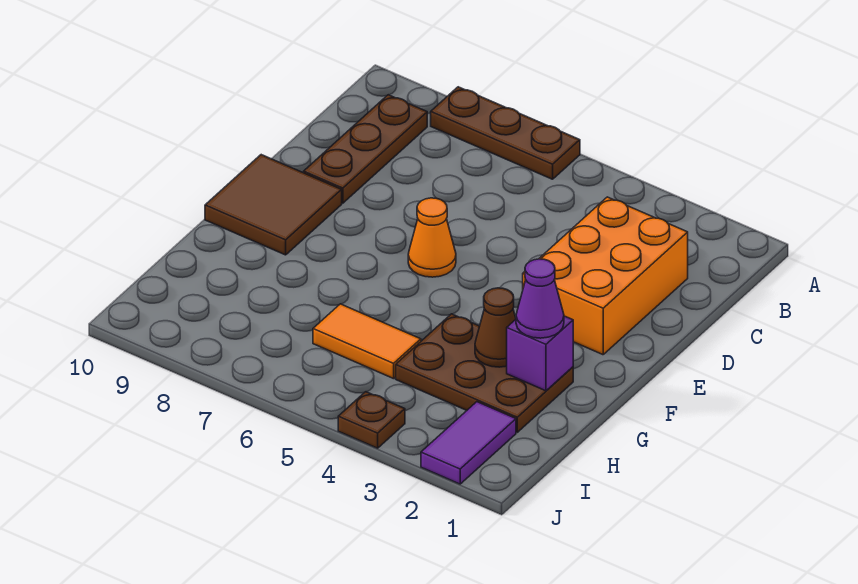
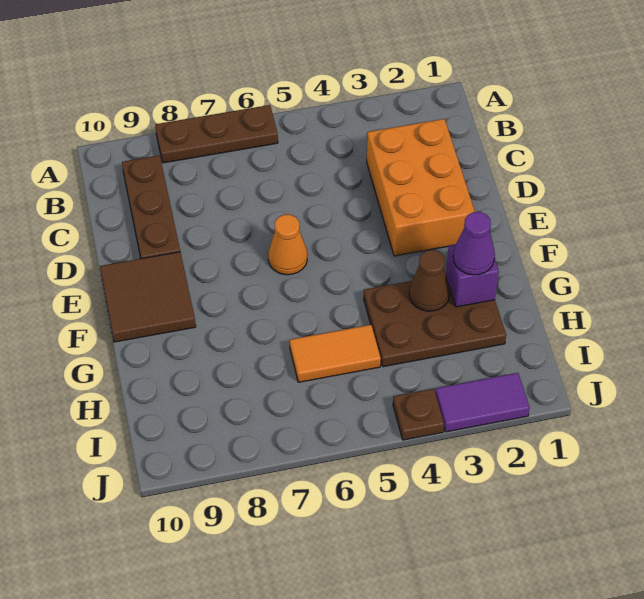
purple 1x2 tile [421,402,516,484] -> purple 1x2 tile turned to [435,373,530,432]

